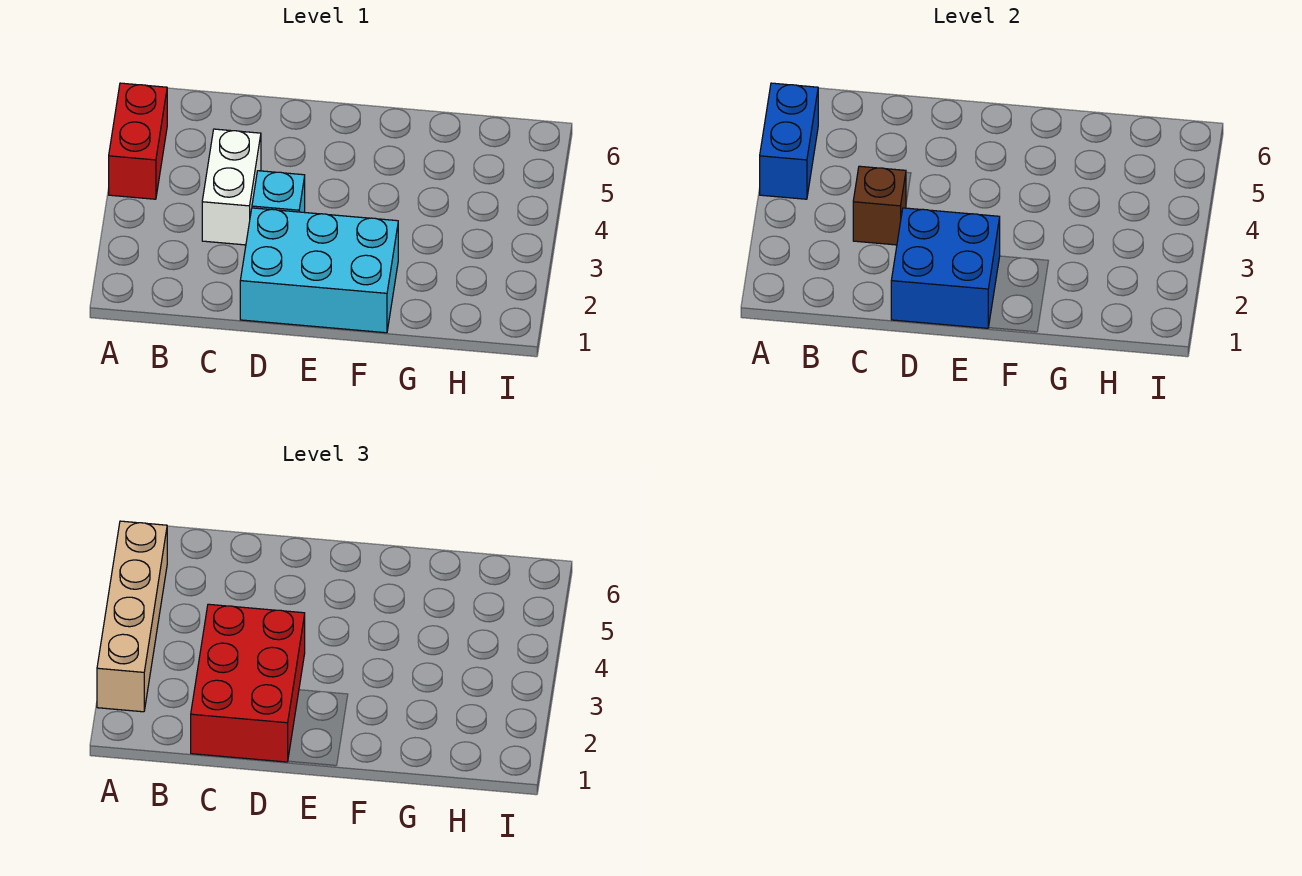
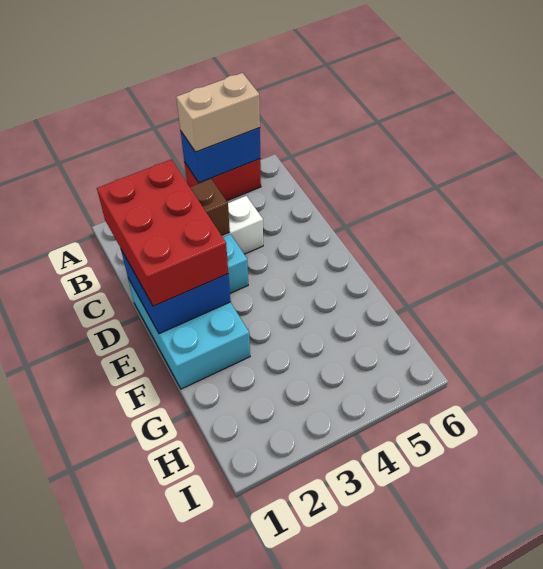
tan 1x4 brick [97,521,167,712] -> tan 1x2 brick [176,73,260,152]
red 2x3 brick [191,604,305,762] -> red 2x3 brick turned to [97,160,228,306]

